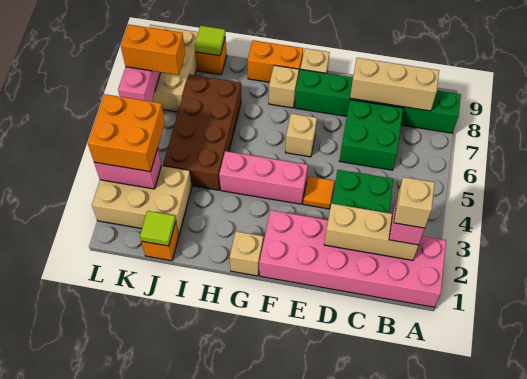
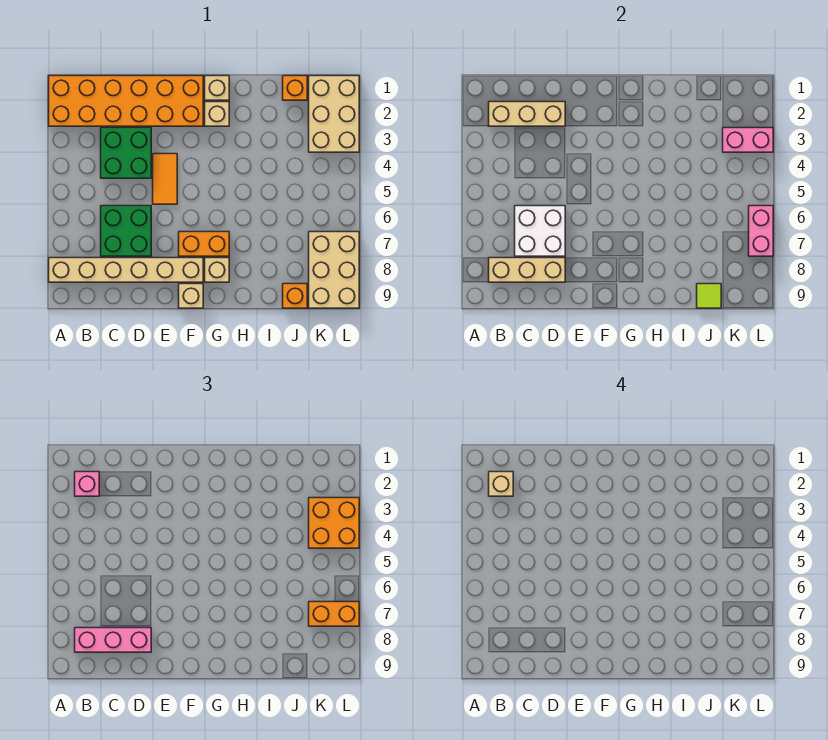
pink 2x6 brick [259,210,446,307] -> orange 2x6 brick [49,76,203,126]
green 1x6 brick [295,69,461,133] -> tan 1x6 brick [49,258,203,282]
none -> white 2x2 brick [515,206,565,256]
orange 1x1 tile [303,176,334,209] -> orange 1x2 tile [153,154,177,204]
pink 1x3 brick [219,151,308,204] -> pink 1x3 brick moved to [75,628,151,652]
tan 1x1 brick [286,114,317,157] -> tan 1x1 brick moved to [205,102,229,126]
orange 1x2 brick [248,40,303,82] -> orange 1x2 brick moved to [179,232,229,256]
brown 2x4 brick [163,74,241,190] -> none
lime 1x1 tile [140,211,176,246] -> none
tan 2x3 brick [92,166,192,234] -> tan 2x3 brick turned to [309,76,359,152]

